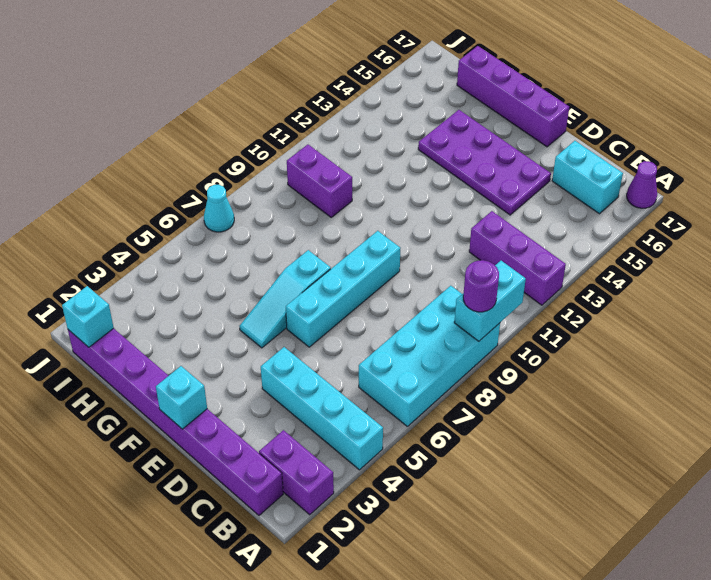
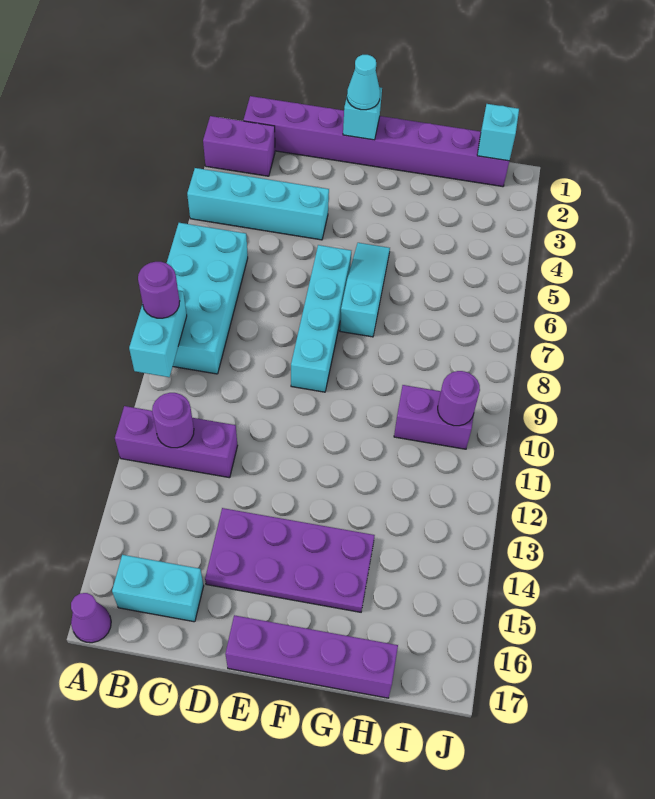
none -> purple 1x1 round brick [152,393,194,448]
none -> purple 1x1 round brick [438,371,480,426]
cyan 1x1 cone [204,185,234,232] -> cyan 1x1 cone moved to [347,55,380,110]

